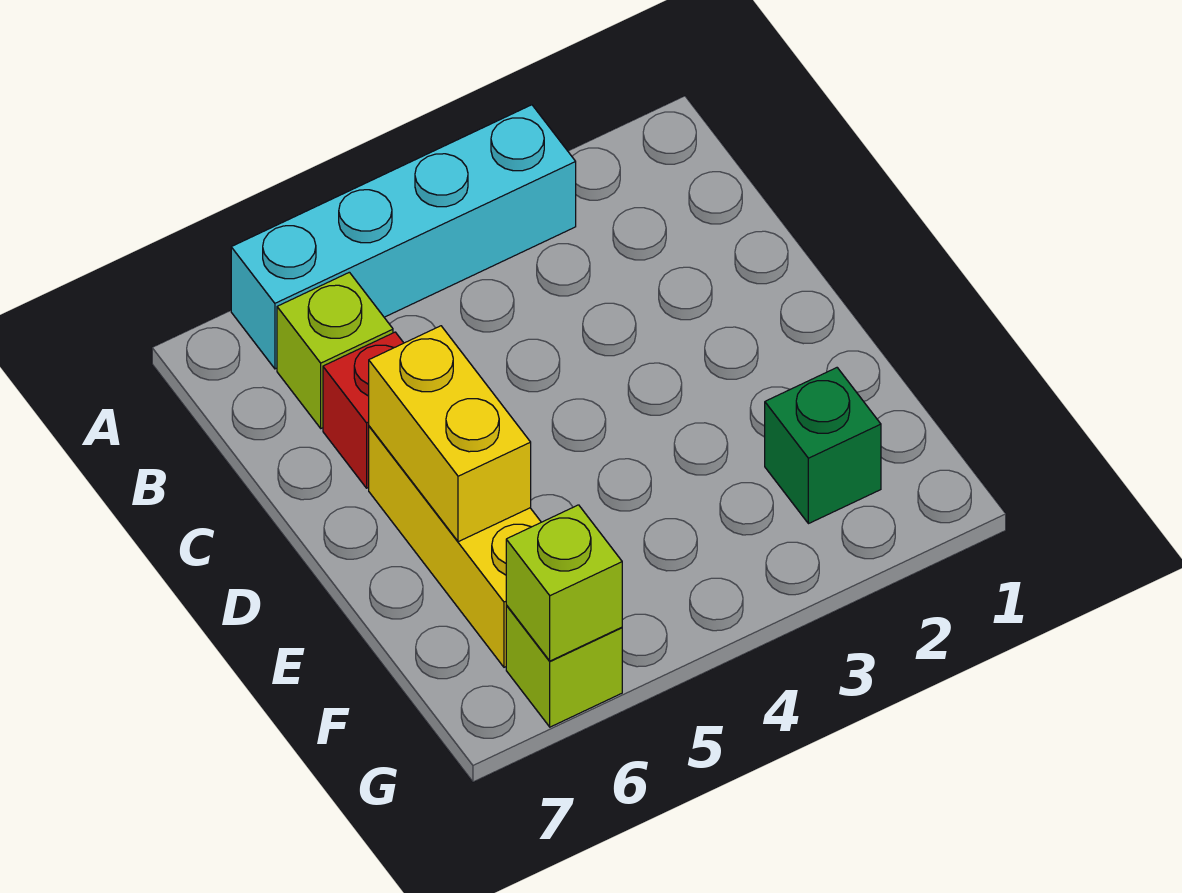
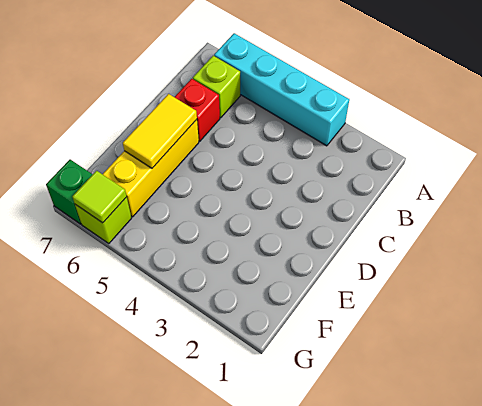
yellow 1x2 brick [369,326,531,542] -> yellow 1x2 tile [123,94,197,168]
green 1x1 brick [765,368,881,524] -> green 1x1 brick moved to [46,160,93,224]
lime 1x1 brick [506,505,622,661] -> lime 1x1 tile [72,171,127,223]

